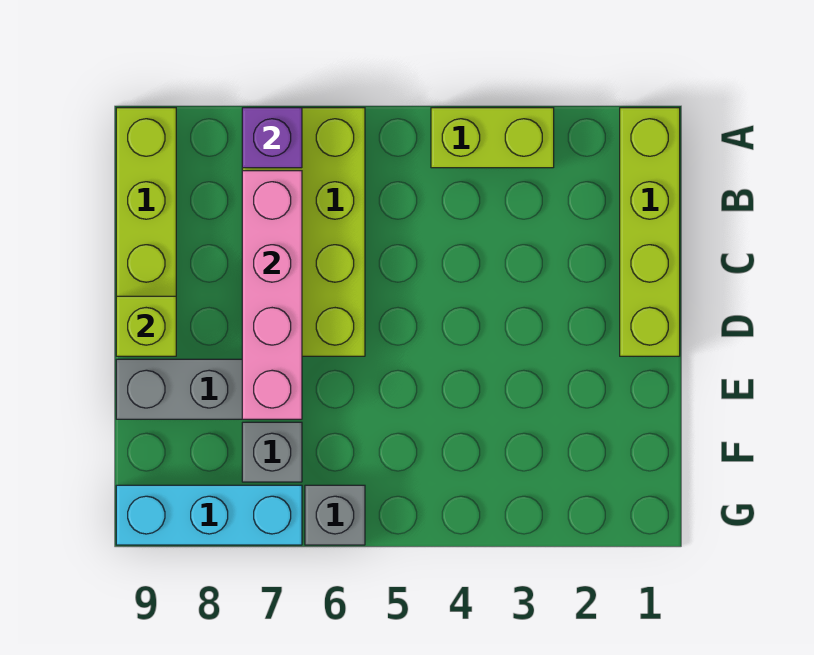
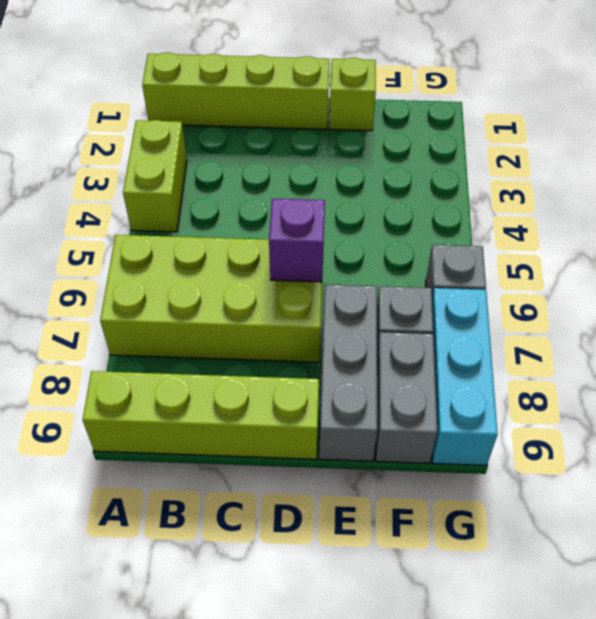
purple 1x1 brick [242,108,302,168] -> purple 1x1 brick moved to [269,198,325,282]
pink 1x4 brick [242,171,302,419] -> none
lime 1x1 brick [116,296,176,356] -> lime 1x1 brick moved to [329,57,376,131]
none -> grey 1x2 brick [376,332,437,463]

